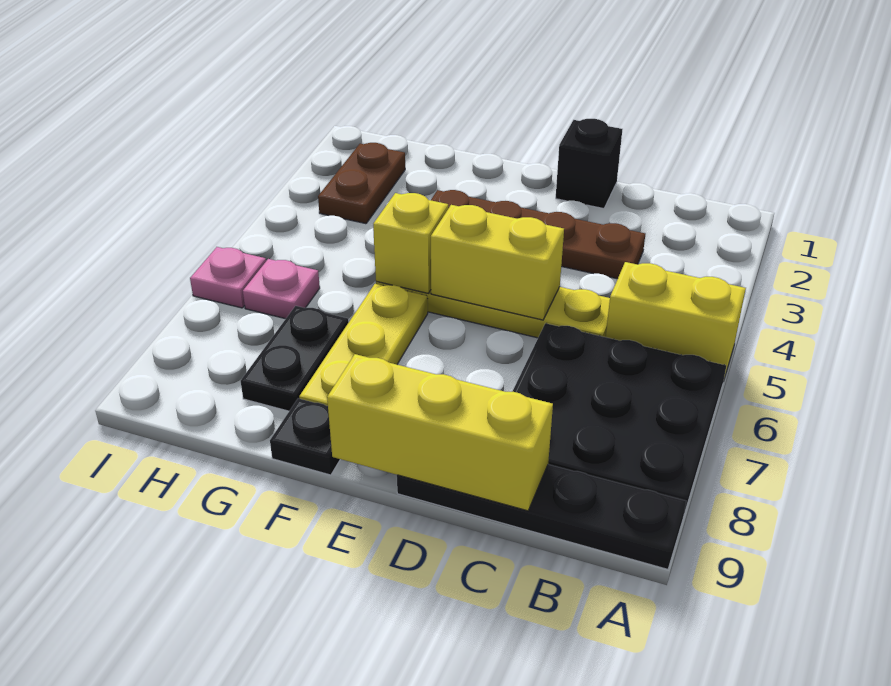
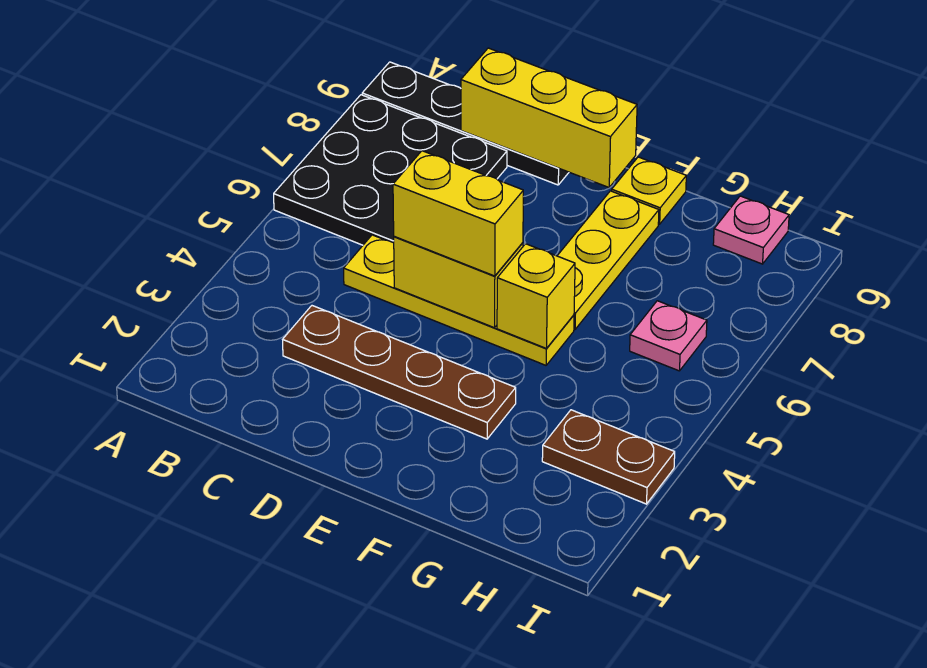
yellow 1x2 brick [606,262,746,378] -> yellow 1x2 brick moved to [393,151,523,276]
black 1x1 brick [556,119,622,209] -> none
black 1x1 plate [270,398,340,475] -> yellow 1x1 plate [612,157,686,224]
black 1x2 plate [241,306,349,411] -> none
brown 1x2 plate [318,143,405,224] -> brown 1x2 plate turned to [542,410,675,504]
pink 1x1 plate [190,247,266,308] -> pink 1x1 plate moved to [713,196,789,264]

